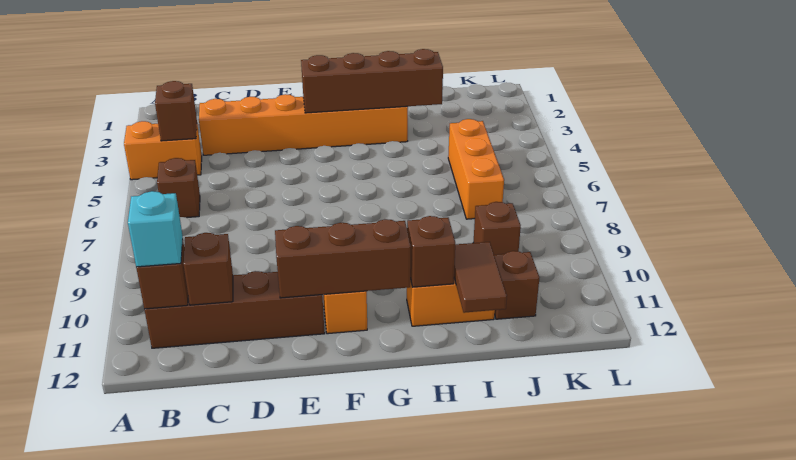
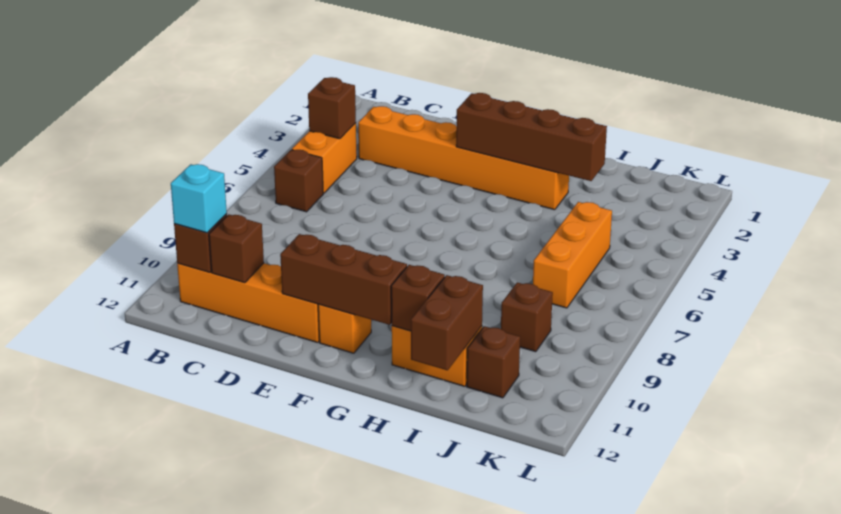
orange 1x2 brick [124,121,202,180] -> orange 1x2 brick turned to [292,123,357,193]
brown 1x4 brick [144,271,325,348] -> orange 1x4 brick [177,263,320,343]
brown 1x2 tile [454,242,507,313] -> brown 1x2 brick [411,275,483,370]

